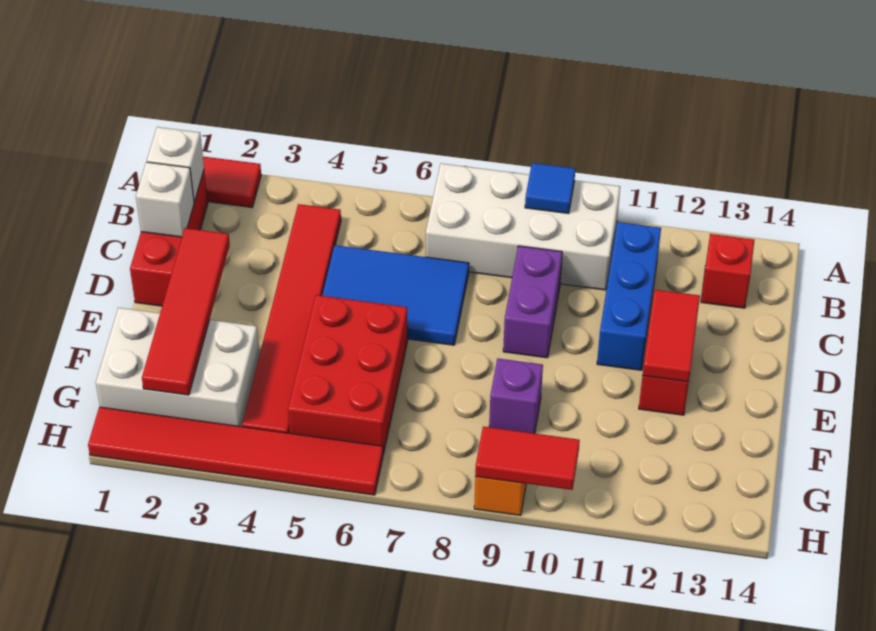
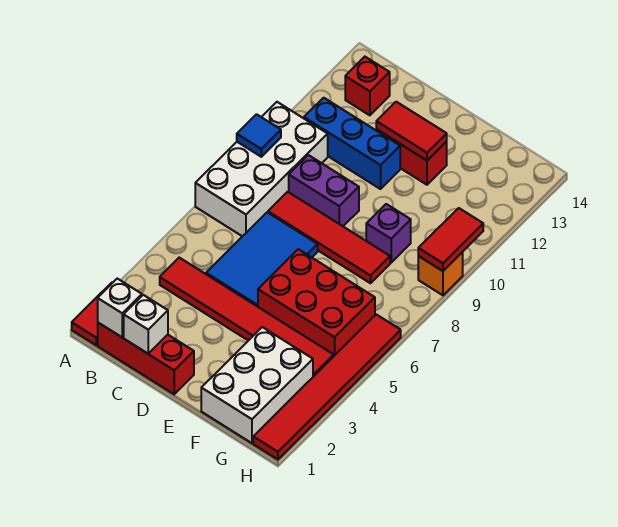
red 1x4 tile [142,228,230,395] -> red 1x4 tile moved to [268,192,390,283]

